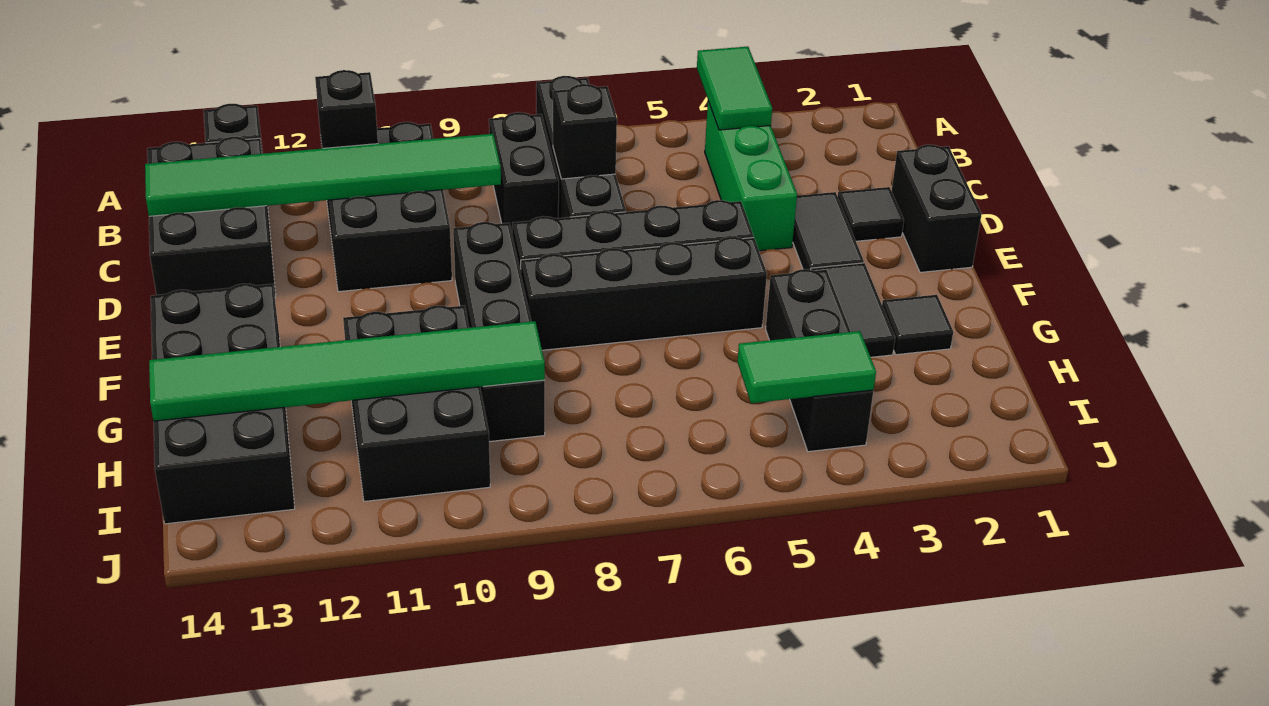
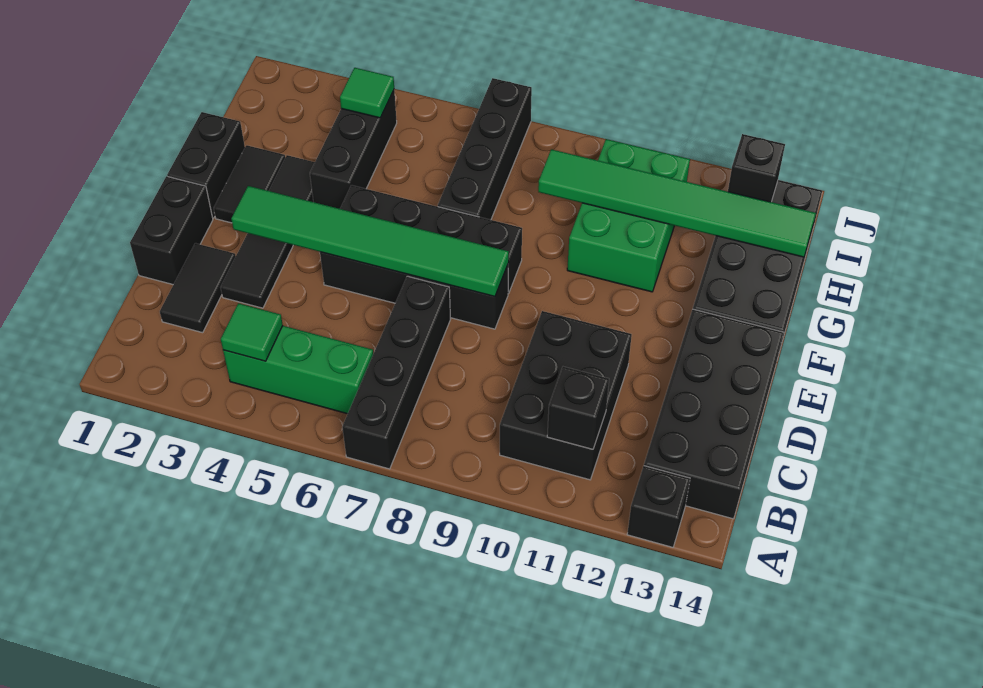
green 1x2 tile [697,47,772,130] -> green 1x1 tile [221,303,283,361]
green 1x3 brick [705,101,797,251] -> green 1x3 brick turned to [223,326,373,414]
black 1x2 brick [489,112,559,236] -> black 1x2 brick moved to [167,112,245,218]
black 2x3 brick [147,137,276,297] -> black 2x4 brick [644,309,784,519]
black 1x1 brick [553,84,617,179] -> black 1x1 brick moved to [728,134,785,202]
green 1x6 tile [145,134,501,216] -> green 1x6 tile moved to [231,186,509,297]
black 1x1 tile [838,187,904,241] -> black 1x2 tile [160,243,236,333]
black 1x4 brick [453,222,545,442] -> black 1x4 brick moved to [438,78,532,220]
black 1x1 tile [882,295,953,355] -> black 1x2 tile [214,145,285,223]
black 2x3 brick [343,306,490,501] -> green 2x3 brick [567,139,690,292]
green 1x2 tile [737,331,876,403] -> green 1x1 tile [340,68,394,118]

